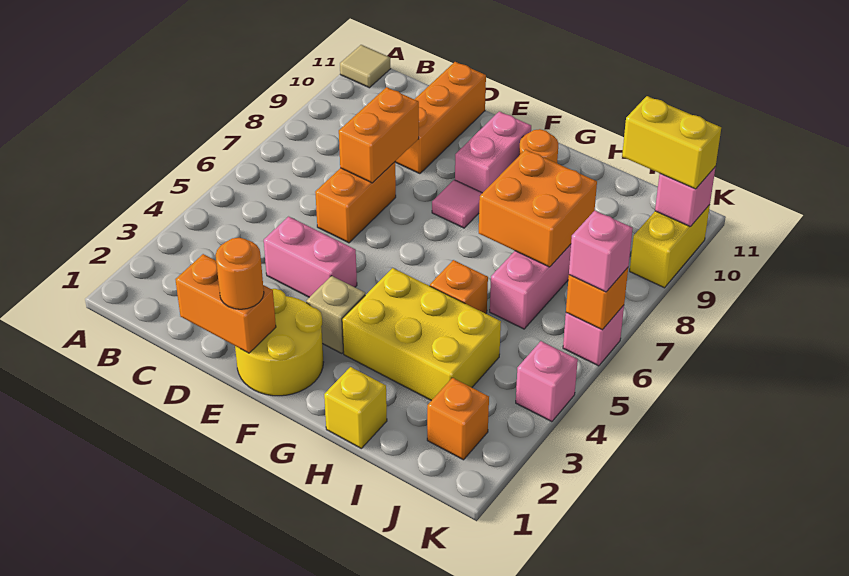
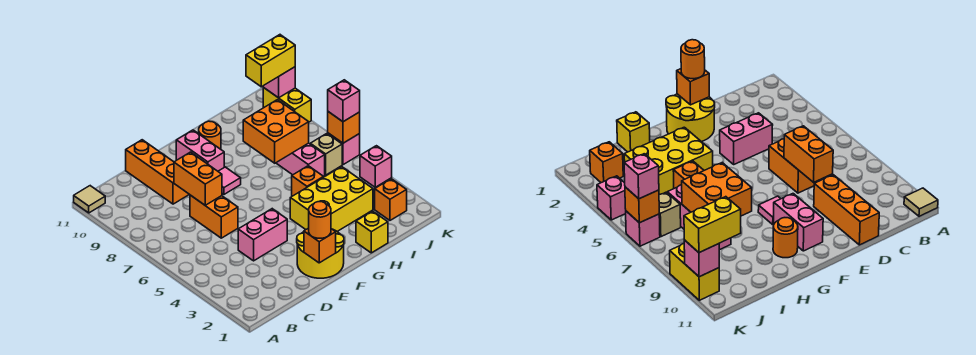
orange 1x2 brick [175,254,276,353] -> orange 1x1 brick [304,228,336,263]
tan 1x1 brick [306,276,365,354] -> tan 1x1 brick moved to [311,134,342,175]

